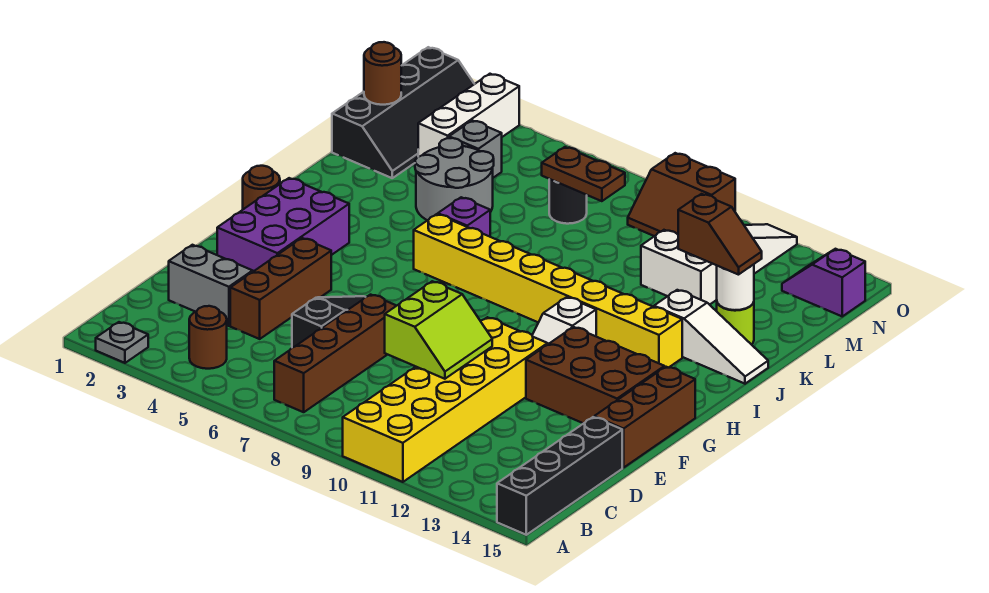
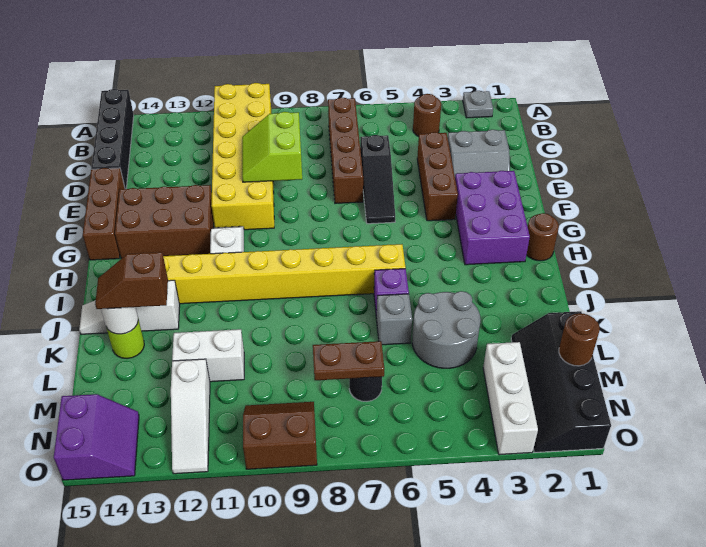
grey 1x1 brick [449,120,502,178] -> grey 1x1 brick moved to [376,294,412,345]
purple 1x2 slope [782,249,865,316] -> purple 2x2 slope [54,394,139,480]

